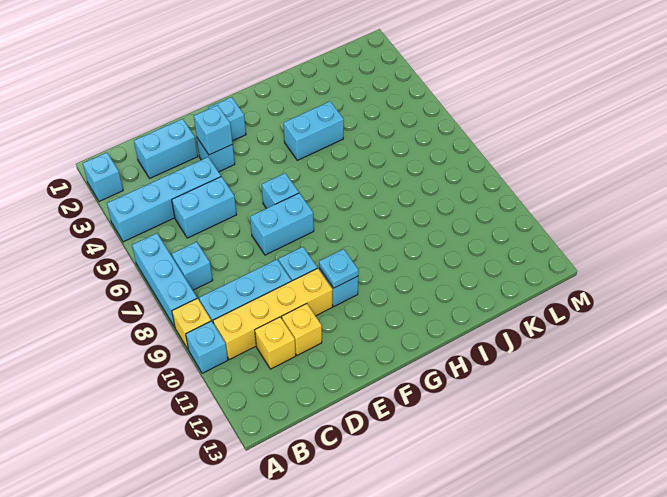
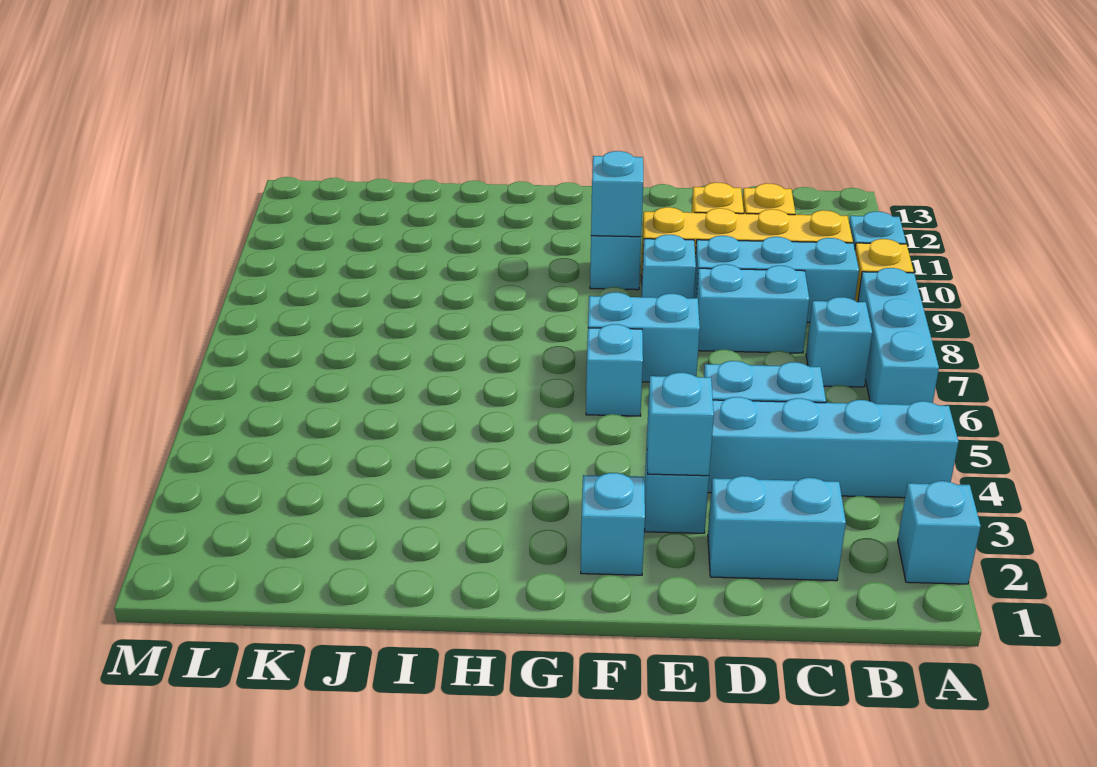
cyan 1x1 plate [319,249,358,288] -> cyan 1x1 brick [591,151,643,237]
cyan 1x2 brick [284,102,344,160] -> cyan 1x2 brick moved to [697,264,809,353]

